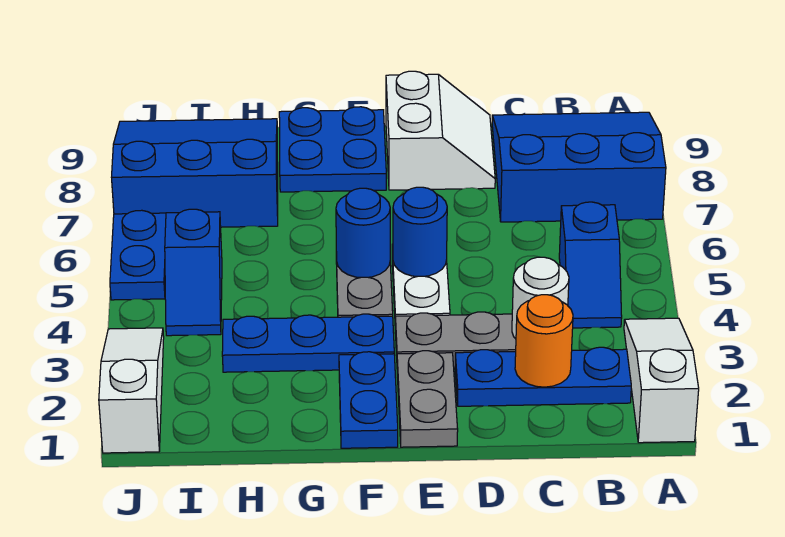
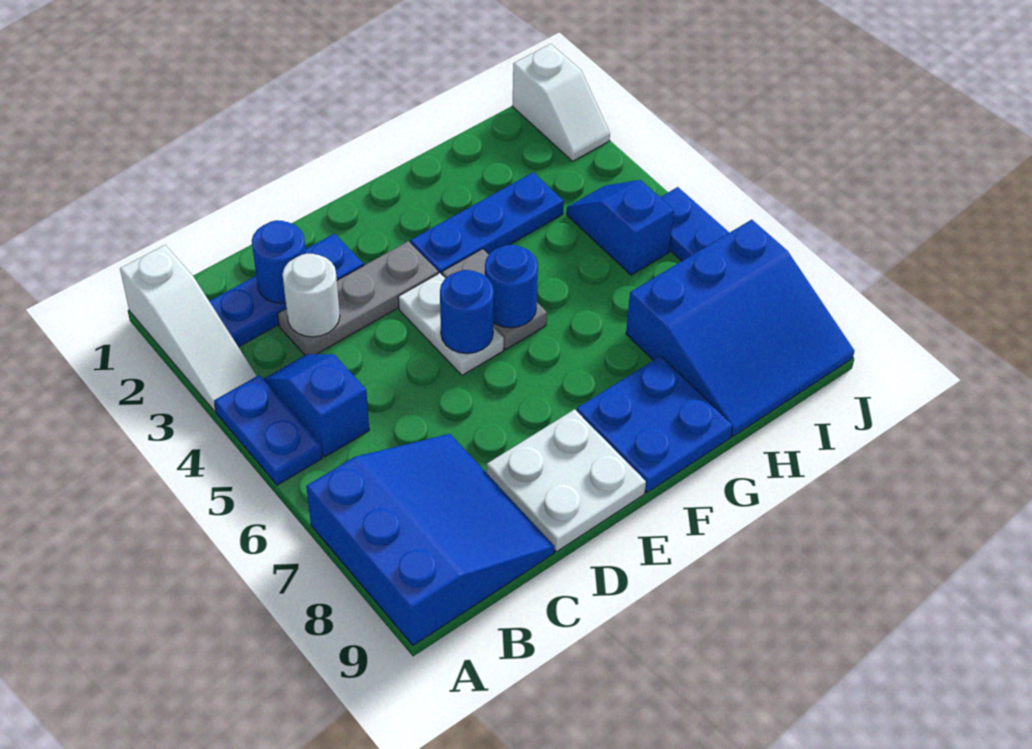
blue 3x3 slope [492,112,666,222] -> blue 3x3 slope turned to [306,434,555,645]
orange 1x1 round brick [515,295,573,387] -> blue 1x1 round brick [252,220,306,303]
white 2x2 slope [386,71,495,190] -> white 2x2 plate [487,409,646,552]
grey 1x2 plate [397,351,458,447] -> none
blue 1x2 plate [339,352,398,448] -> blue 1x2 plate moved to [214,375,323,485]
white 1x3 slope [99,328,164,453] -> white 1x2 slope [512,44,610,161]

